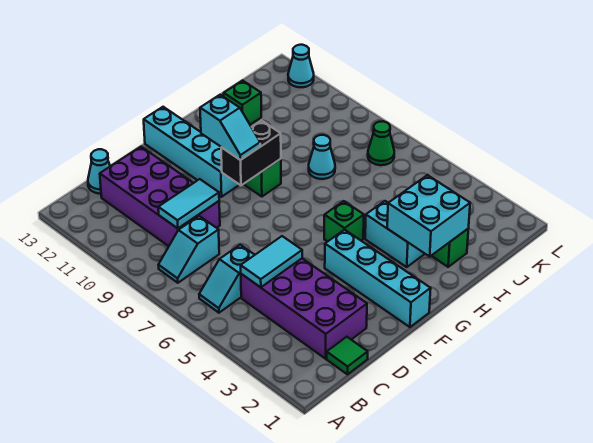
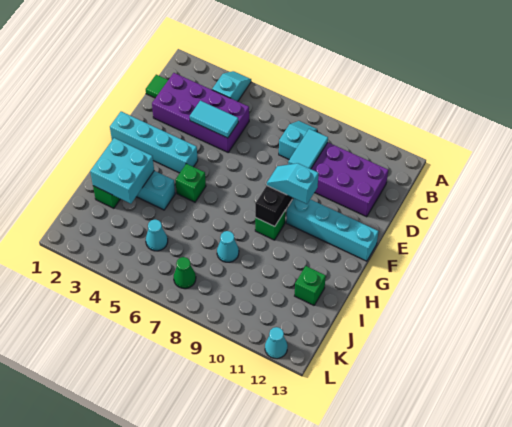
cyan 1x2 slope [199,245,254,313] -> cyan 1x2 slope moved to [212,71,251,101]
cyan 1x2 tile [241,236,302,287] -> cyan 1x2 tile turned to [190,101,238,138]
cyan 1x1 cone [88,149,110,194] -> cyan 1x1 cone moved to [146,220,168,251]

